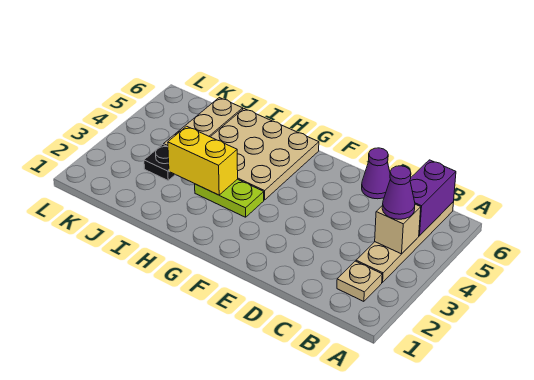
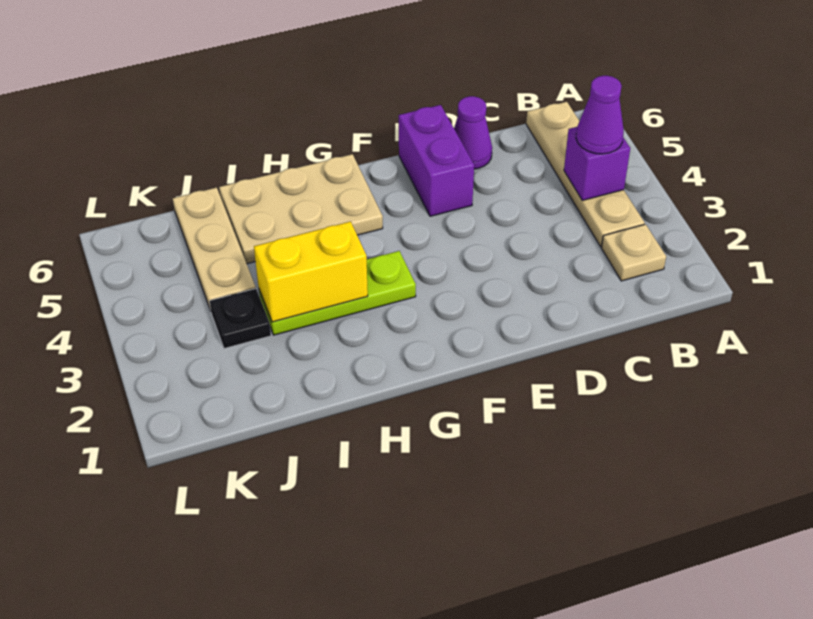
tan 1x1 brick [375,204,421,254] -> purple 1x1 brick [564,127,630,201]
purple 1x2 brick [410,160,456,236] -> purple 1x2 brick moved to [399,105,474,216]
lime 1x2 plate [195,179,264,217] -> lime 1x3 plate [259,251,416,335]
tan 3x3 plate [211,109,319,200] -> tan 2x3 plate [219,154,383,264]

